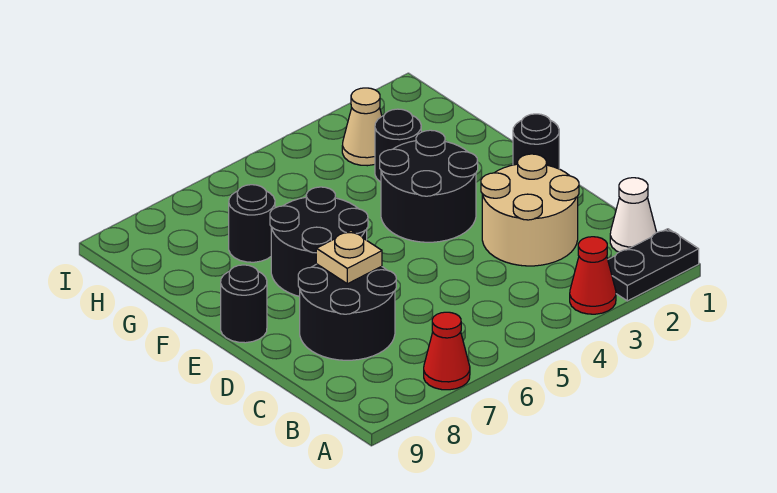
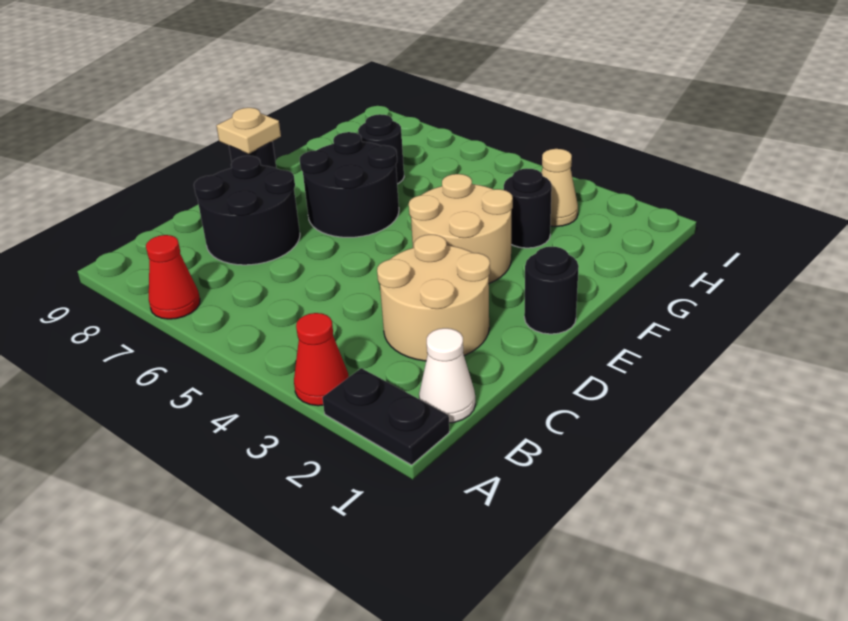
tan 1x1 plate [316,231,382,284] -> tan 1x1 plate moved to [217,108,281,154]
black 2x2 round brick [380,130,478,242] -> tan 2x2 round brick [409,174,513,283]

